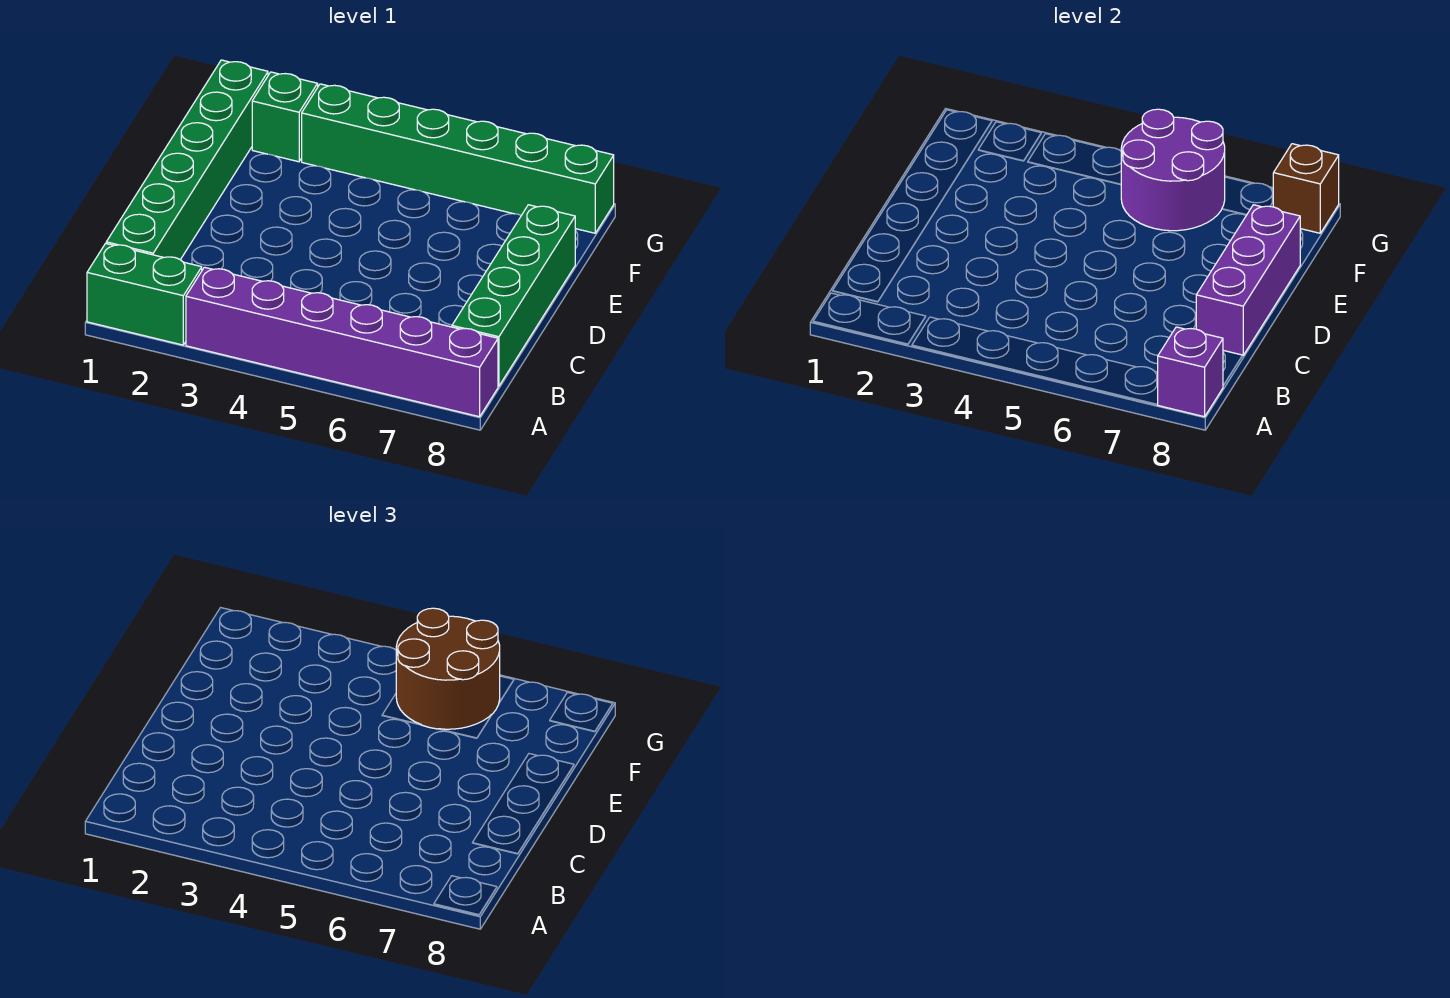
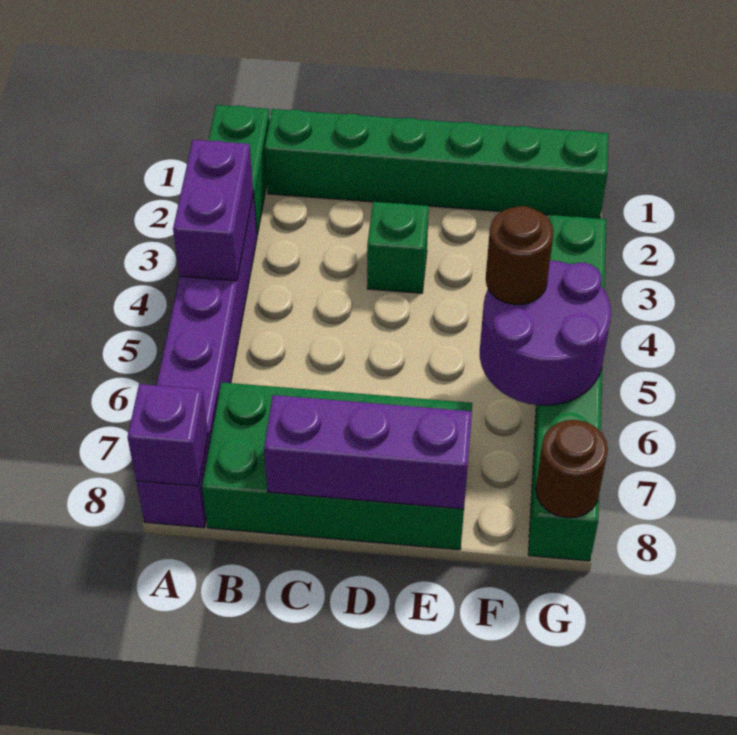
none -> purple 1x2 brick [173,140,253,281]
green 1x4 brick [452,205,575,386] -> green 2x4 brick [202,382,472,550]
brown 2x2 round brick [396,608,500,729] -> brown 1x1 round brick [486,206,553,305]
green 1x1 brick [252,72,318,162] -> green 1x1 brick moved to [367,202,429,293]
brown 1x1 brick [1273,144,1339,233] -> brown 1x1 round brick [536,420,608,518]

